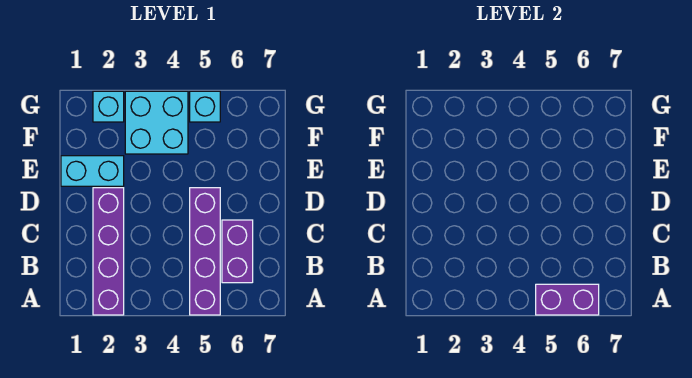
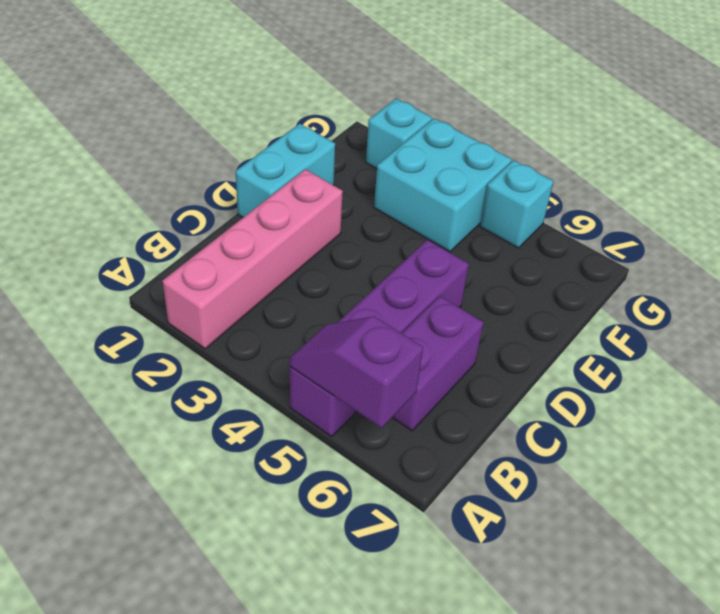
purple 1x4 brick [93,188,124,315] -> pink 1x4 brick [163,169,343,349]
purple 1x2 brick [536,284,599,315] -> purple 1x2 slope [290,316,423,428]
cyan 1x2 brick [61,156,124,186] -> cyan 1x2 brick turned to [235,124,335,217]

